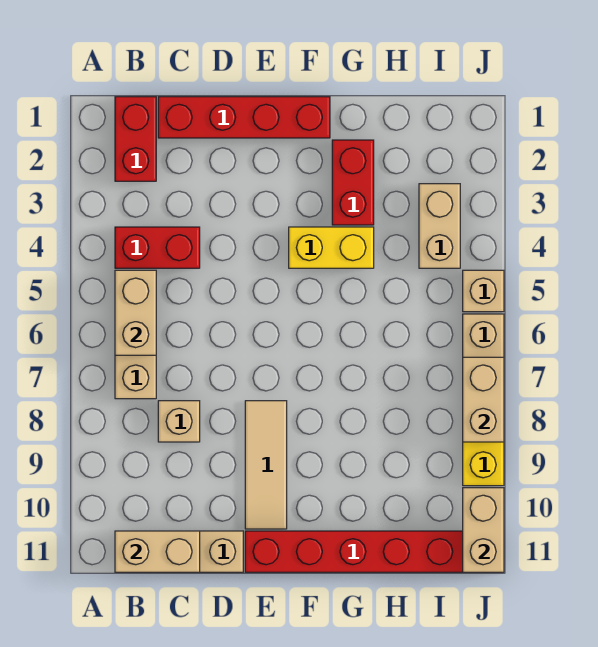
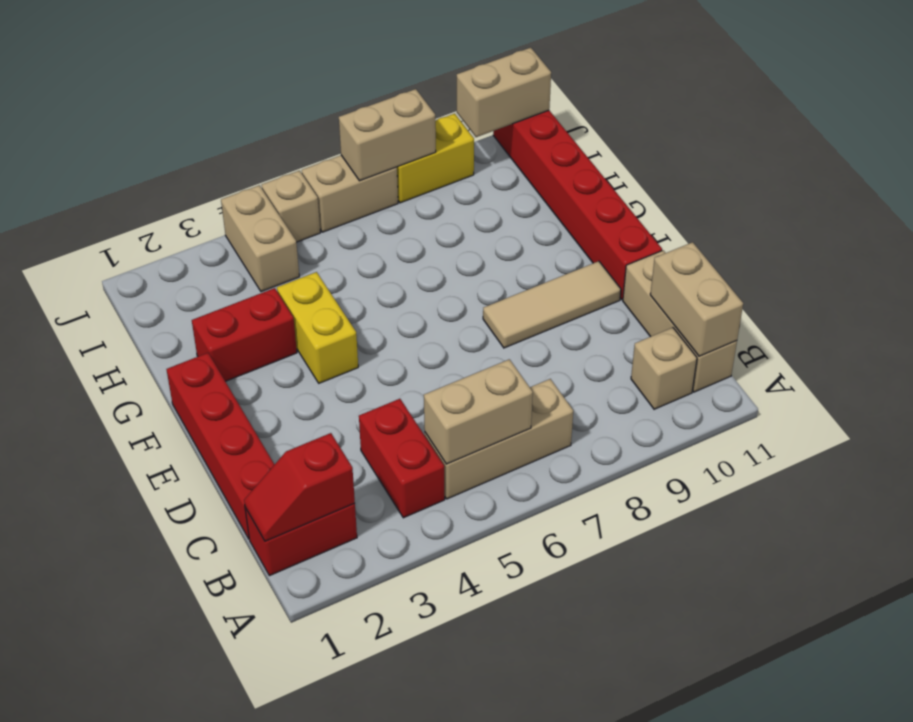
none -> red 1x2 slope [244,433,355,541]
tan 1x1 brick [158,401,200,442] -> tan 1x1 brick moved to [631,328,697,409]
tan 1x2 brick [419,184,460,268] -> tan 1x2 brick turned to [221,185,299,292]

